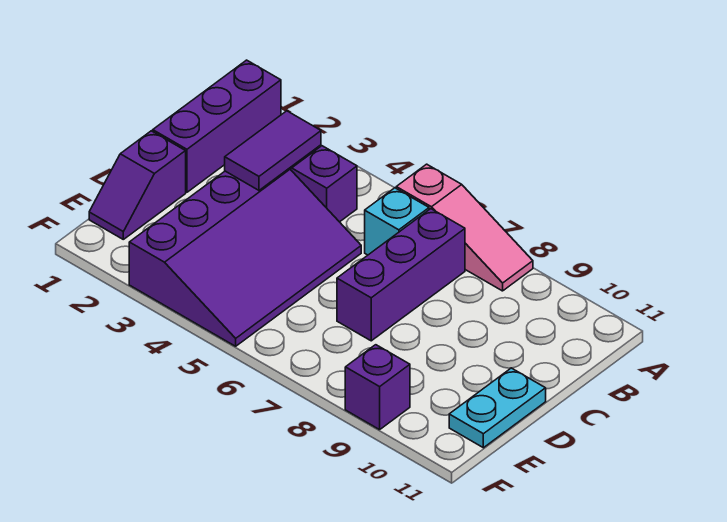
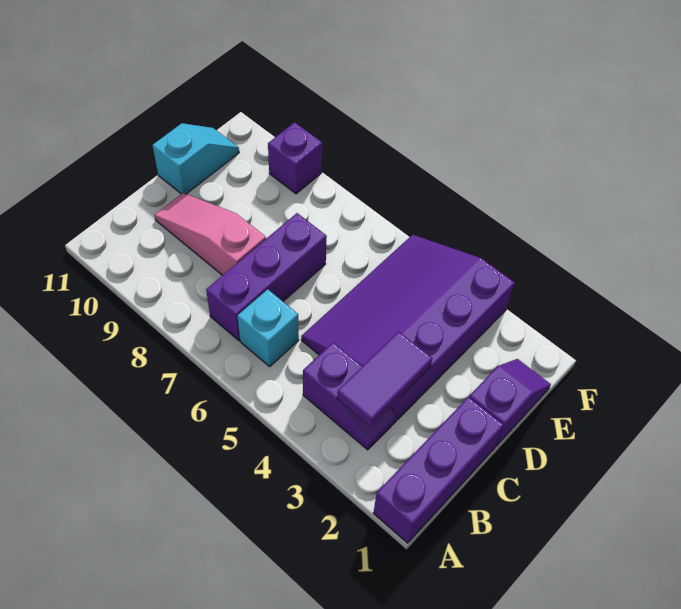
pink 1x3 slope [396,164,533,291] -> pink 1x3 slope moved to [155,193,266,275]
cyan 1x2 plate [449,368,546,448] -> cyan 1x2 slope [153,123,239,194]

